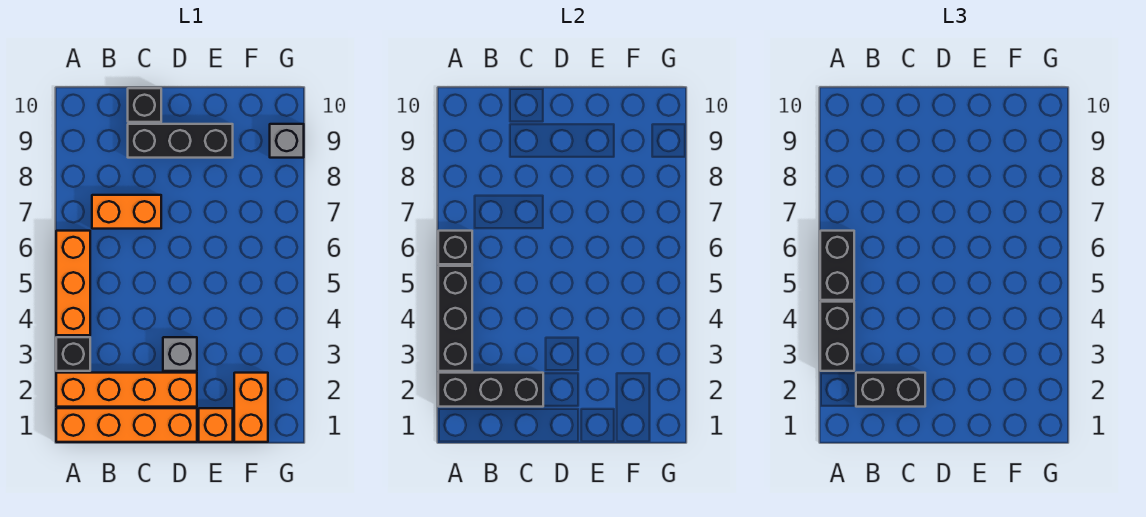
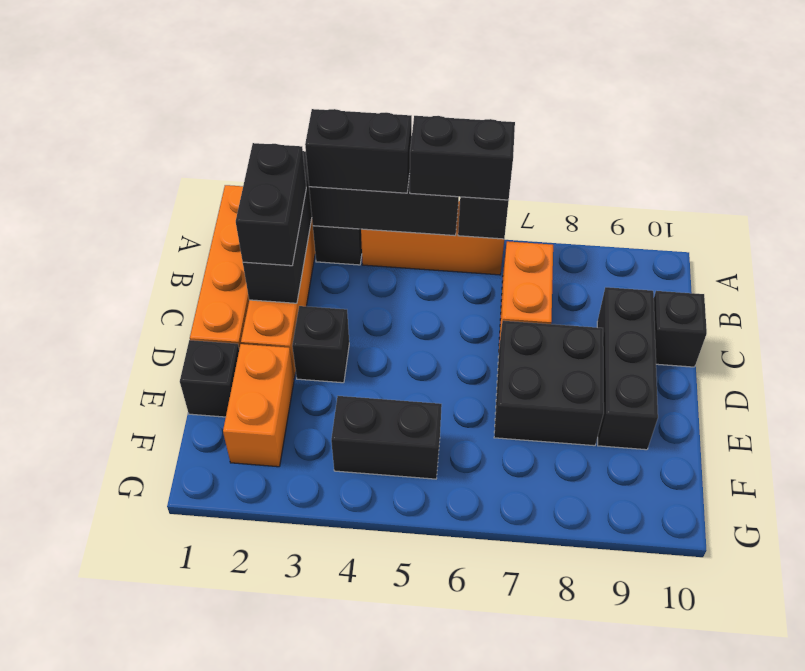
grey 1x1 brick [163,337,197,371] -> black 1x1 brick [292,306,349,383]
none -> black 2x2 brick [494,321,604,446]
orange 1x1 brick [199,408,233,442] -> black 1x1 brick [180,340,239,417]
orange 1x2 brick [234,373,268,442] -> orange 1x2 brick turned to [223,344,294,467]
none -> black 1x2 brick [331,396,442,479]
grey 1x1 brick [270,124,304,158] -> none

